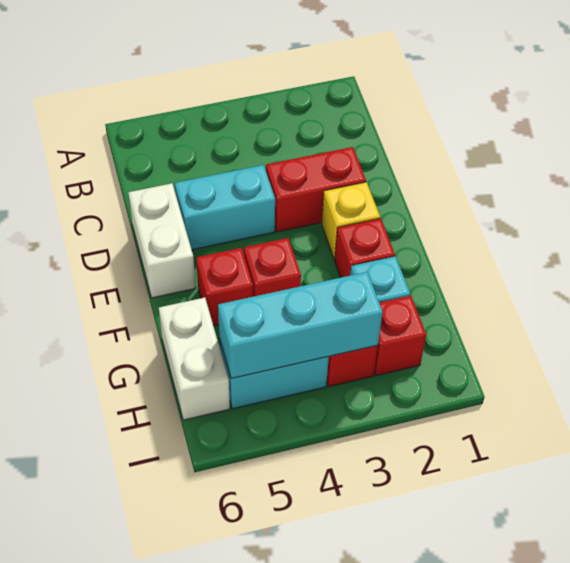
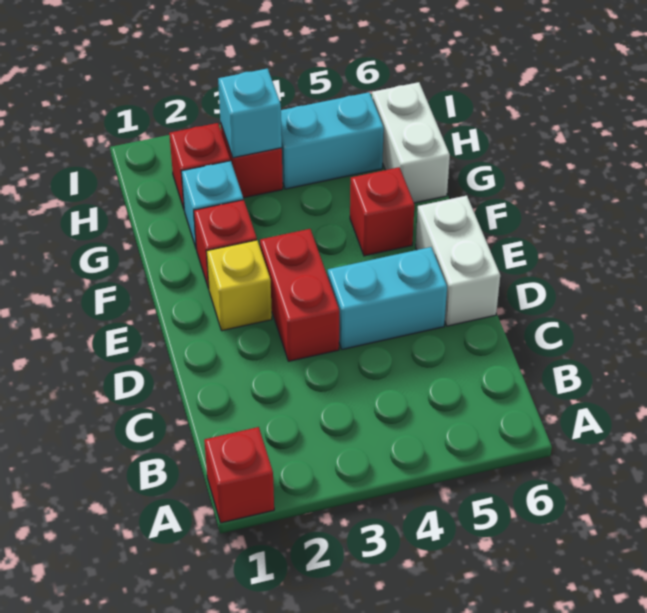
red 1x2 brick [266,147,366,232] -> red 1x2 brick turned to [260,229,339,361]
red 1x1 brick [244,238,301,297] -> red 1x1 brick moved to [204,427,274,523]
cyan 1x3 brick [218,272,383,378] -> cyan 1x1 brick [218,68,282,158]

